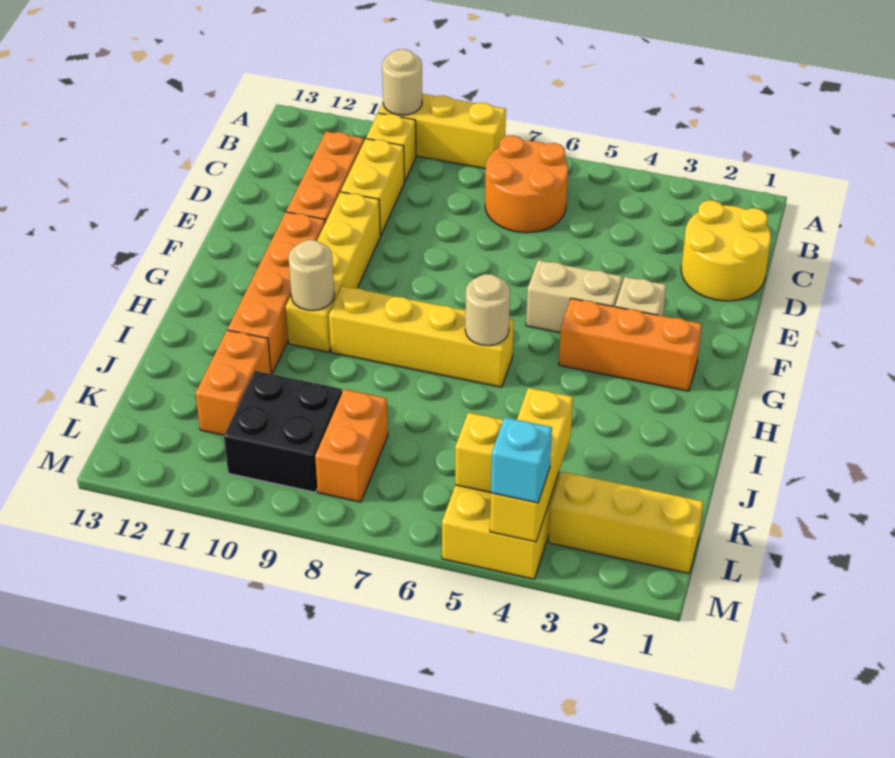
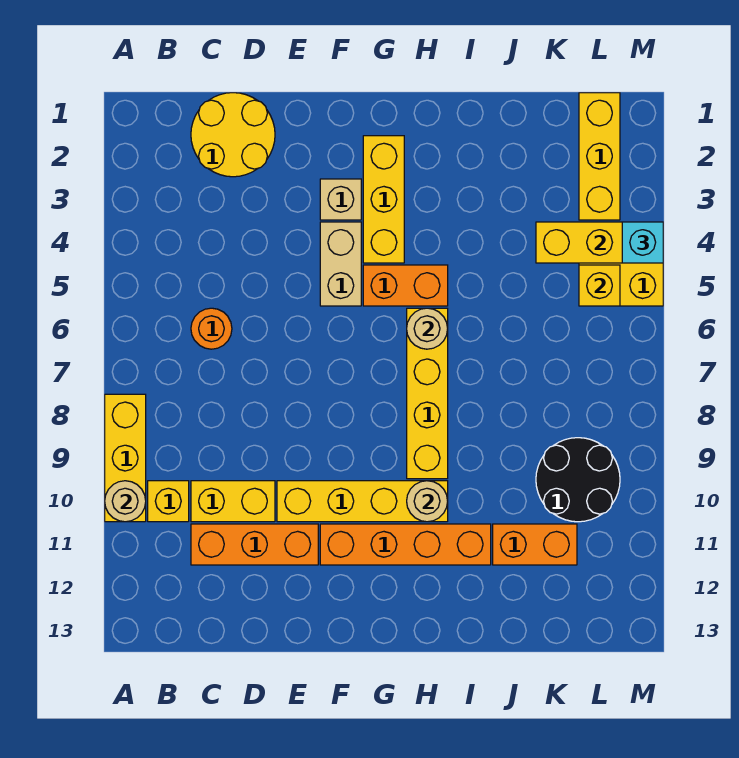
orange 2x2 round brick [485,136,568,233] -> orange 1x1 round brick [191,308,232,349]
orange 1x3 brick [559,298,702,391] -> yellow 1x3 brick [363,136,404,263]
orange 1x2 brick [315,389,388,502] -> orange 1x2 brick moved to [363,265,448,306]
black 2x2 brick [224,371,342,492] -> black 2x2 round brick [536,438,620,522]

